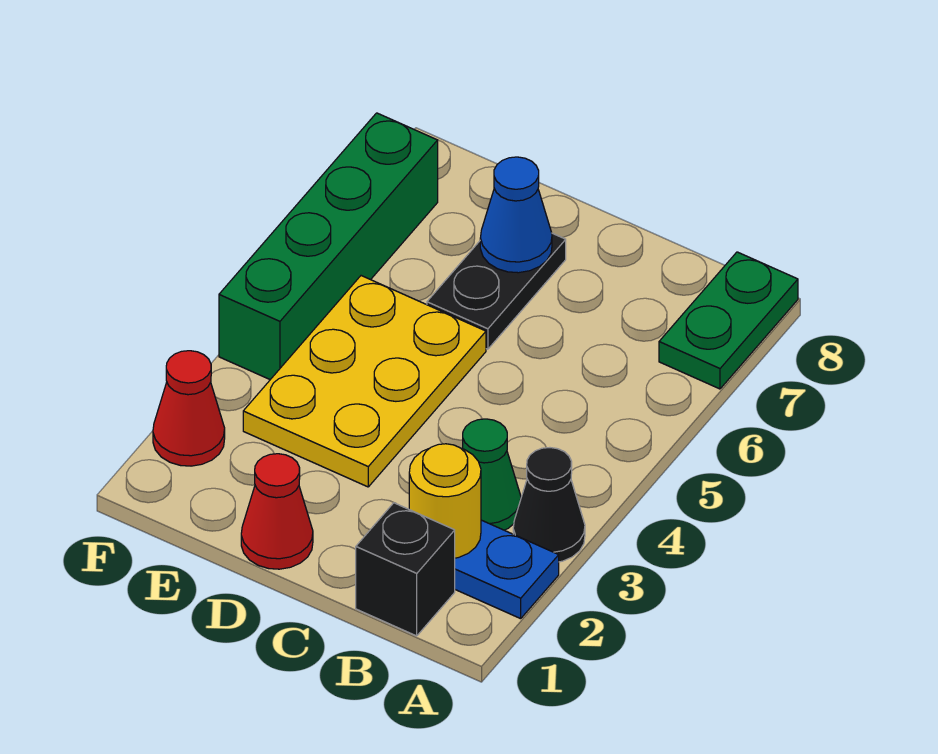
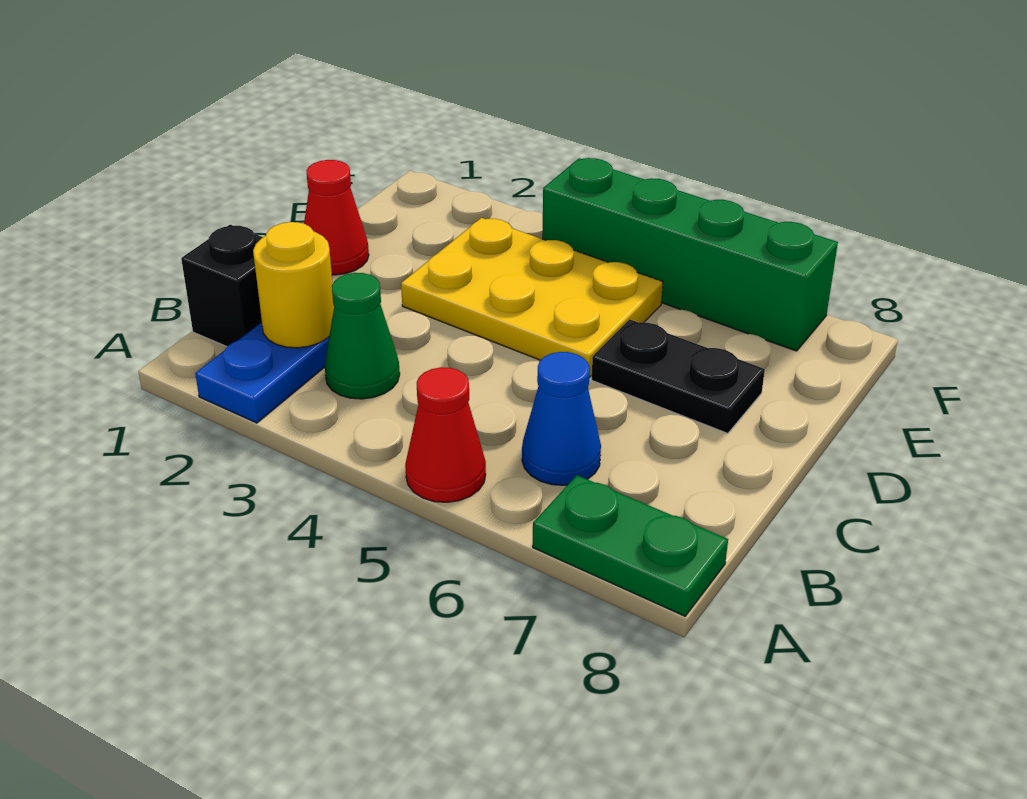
black 1x1 cone [513,448,585,562] -> none
blue 1x1 cone [480,157,552,273] -> blue 1x1 cone moved to [522,352,601,485]
red 1x1 cone [153,351,225,466] -> red 1x1 cone moved to [405,367,486,502]

